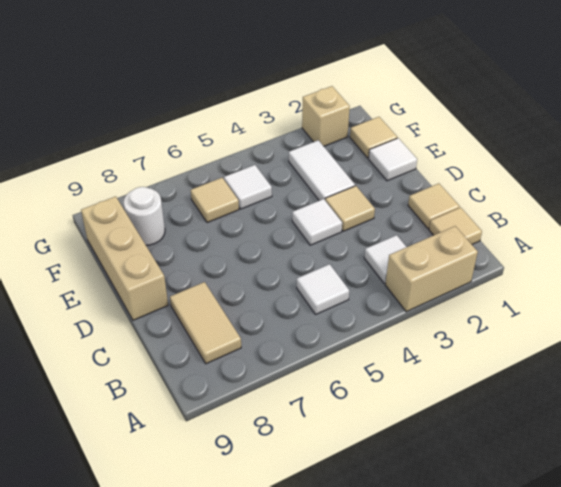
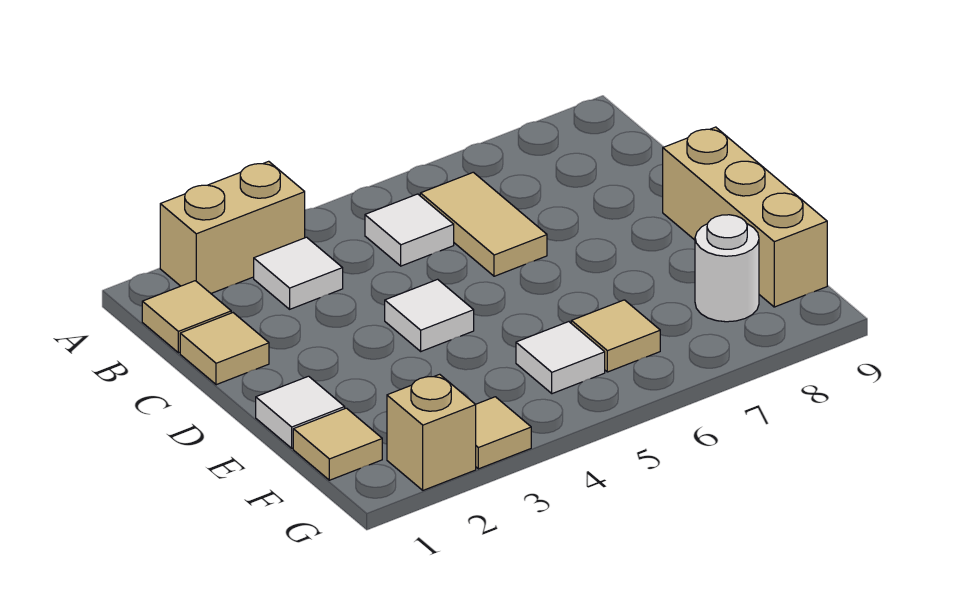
tan 1x2 tile [170,282,241,364] -> tan 1x2 tile moved to [420,172,547,276]
tan 1x1 tile [325,186,375,231] -> tan 1x1 tile moved to [476,397,531,469]
white 1x2 tile [289,140,355,201] -> none

